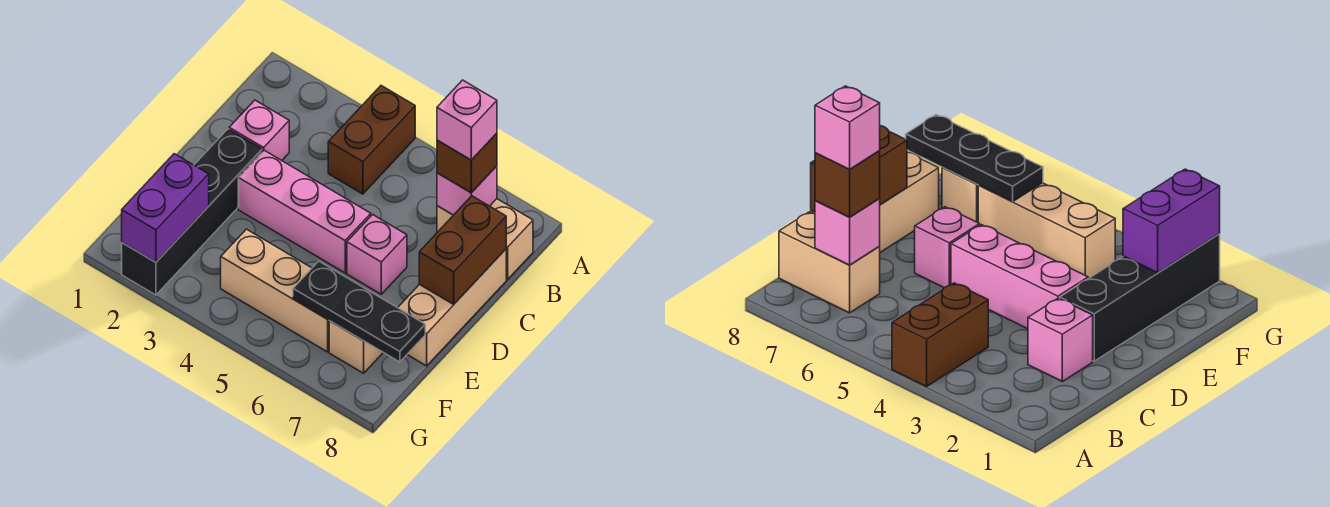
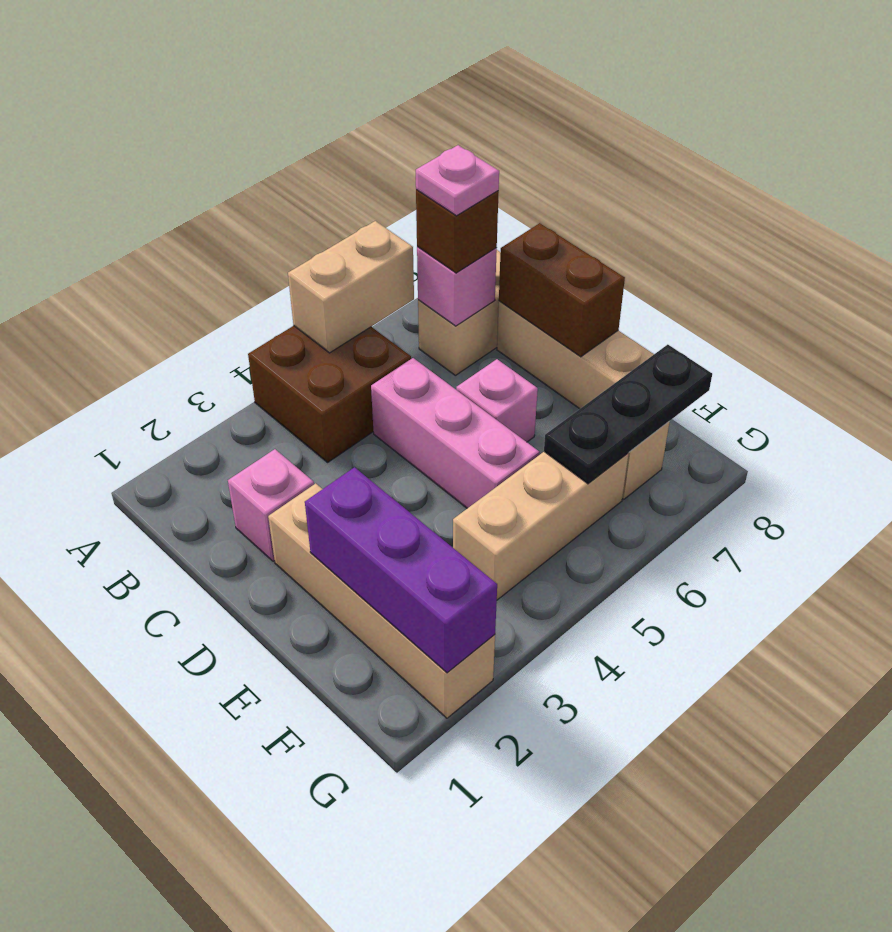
brown 1x2 brick [328,86,415,194] -> brown 2x2 brick [248,326,411,462]
none -> tan 1x2 brick [288,221,414,353]
pink 1x1 brick [437,80,497,160] -> pink 1x1 plate [416,145,499,216]
black 1x4 brick [122,129,262,295] -> tan 1x4 brick [268,483,495,718]
pink 1x3 brick [238,150,371,273] -> pink 1x3 brick turned to [371,358,539,508]
purple 1x2 brick [122,154,209,262] -> purple 1x3 brick [305,467,497,673]

